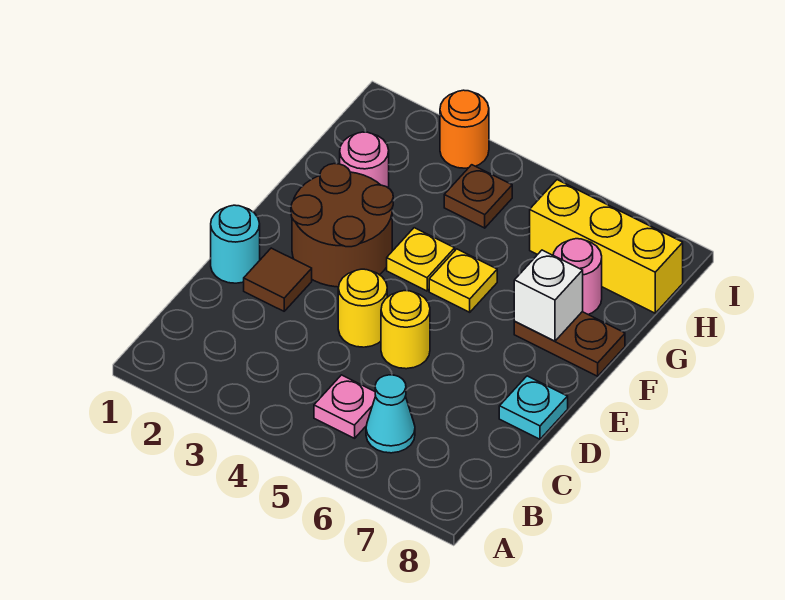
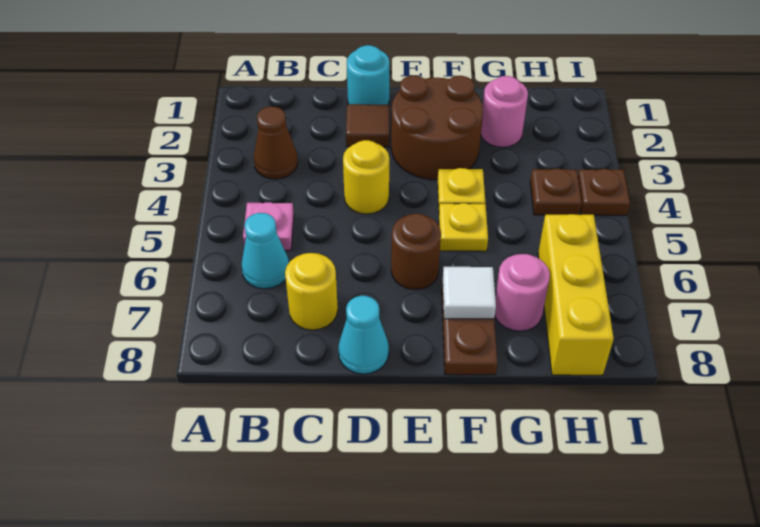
none -> brown 1x1 cone [254,107,298,179]
yellow 1x1 round brick [381,291,430,369] -> yellow 1x1 round brick moved to [285,253,338,330]
cyan 1x1 plate [499,376,568,439] -> cyan 1x1 cone [338,296,389,374]
none -> brown 1x1 round brick [391,214,441,290]
white 1x1 brick [514,250,583,341] -> white 1x1 tile [443,267,496,319]
orange 1x1 round brick [440,90,489,168] -> none
none -> brown 1x1 plate [578,169,630,215]

